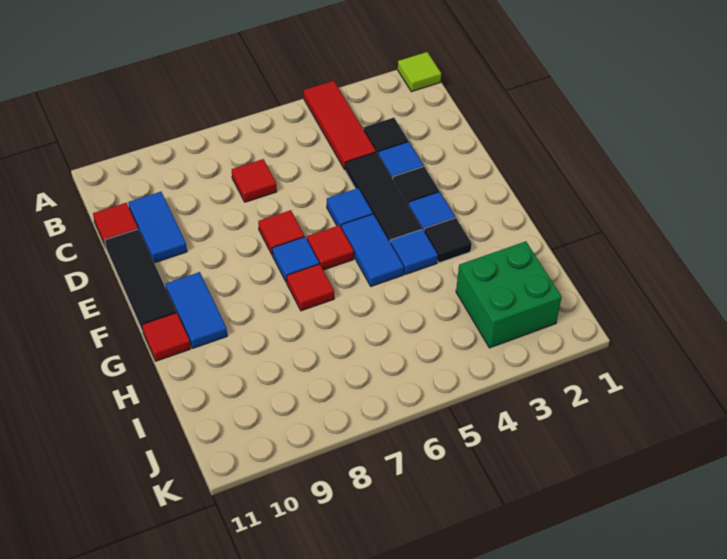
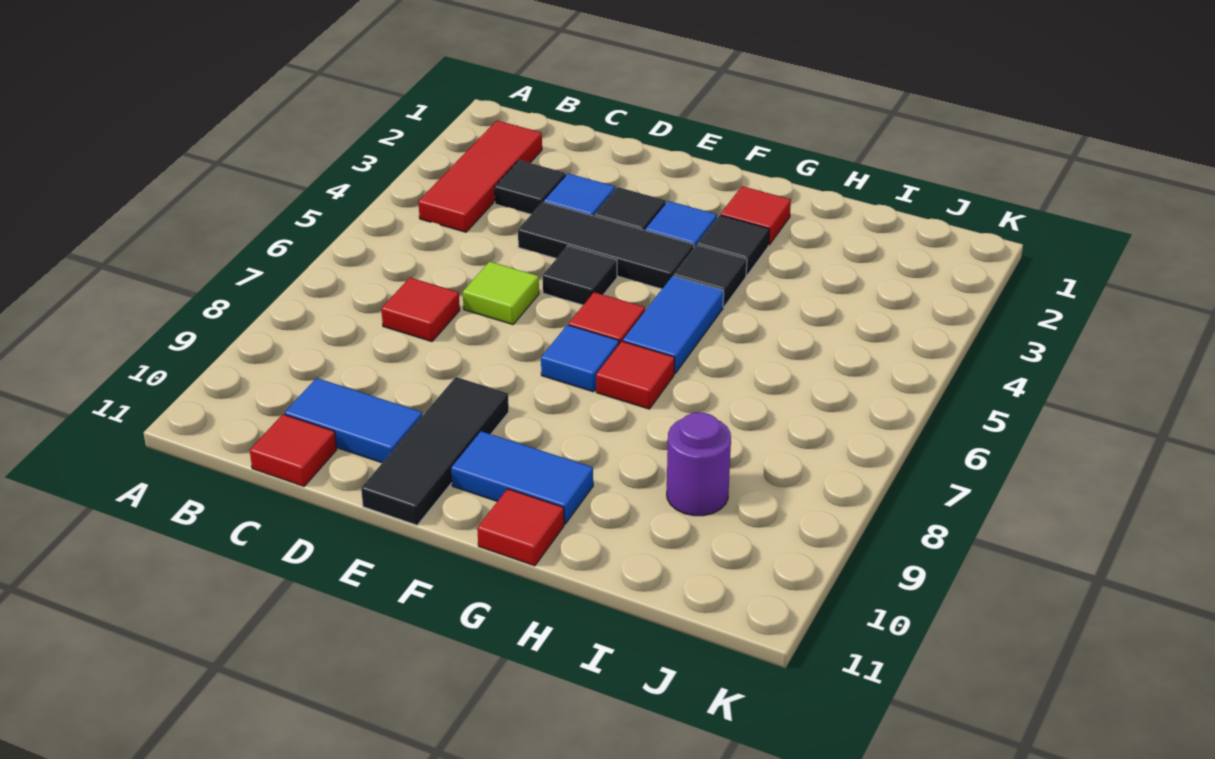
lime 1x1 tile [398,52,441,92] -> lime 1x1 tile moved to [463,262,539,325]
red 1x3 tile [304,81,376,170] -> red 1x3 tile turned to [418,121,542,232]
black 1x3 tile [105,229,176,331] -> black 1x3 tile turned to [361,377,509,525]
blue 1x1 tile [327,188,373,227] -> black 1x1 tile [542,246,617,305]
red 1x1 tile [258,210,305,255] -> red 1x1 tile moved to [721,186,791,245]
blue 1x2 tile [341,214,404,286] -> blue 1x2 tile turned to [623,276,724,374]
blue 1x1 tile [390,229,438,275] -> black 1x1 tile [674,245,747,307]
green 2x2 brick [456,241,562,348] -> none
none -> purple 1x1 round brick [667,412,731,516]

